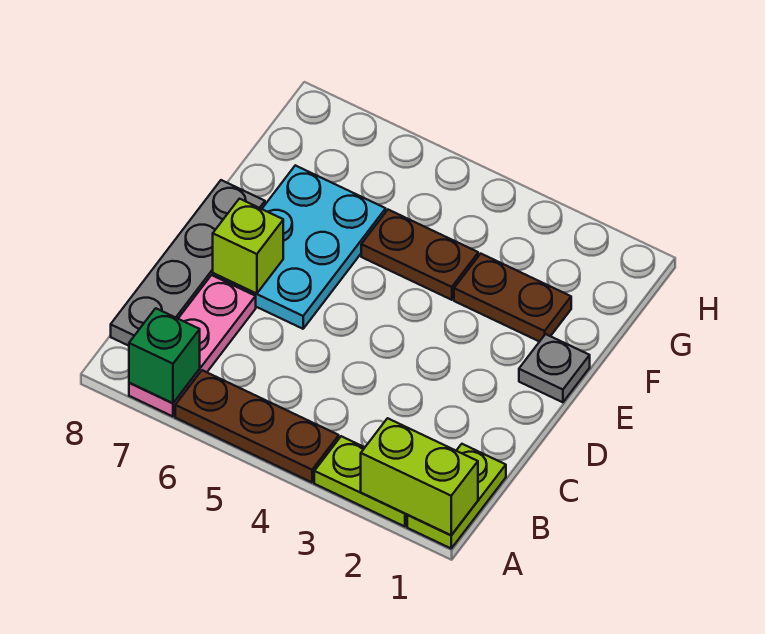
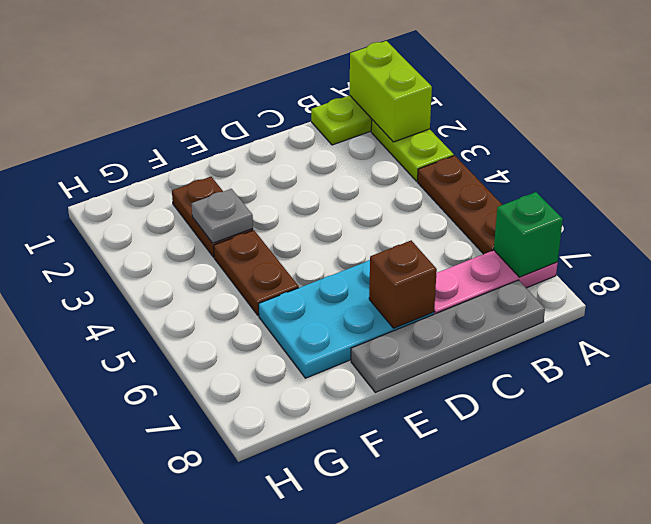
lime 1x1 brick [213,199,283,294] -> brown 1x1 brick [369,240,437,328]
grey 1x1 plate [519,334,590,402] -> grey 1x1 plate moved to [191,189,253,243]

